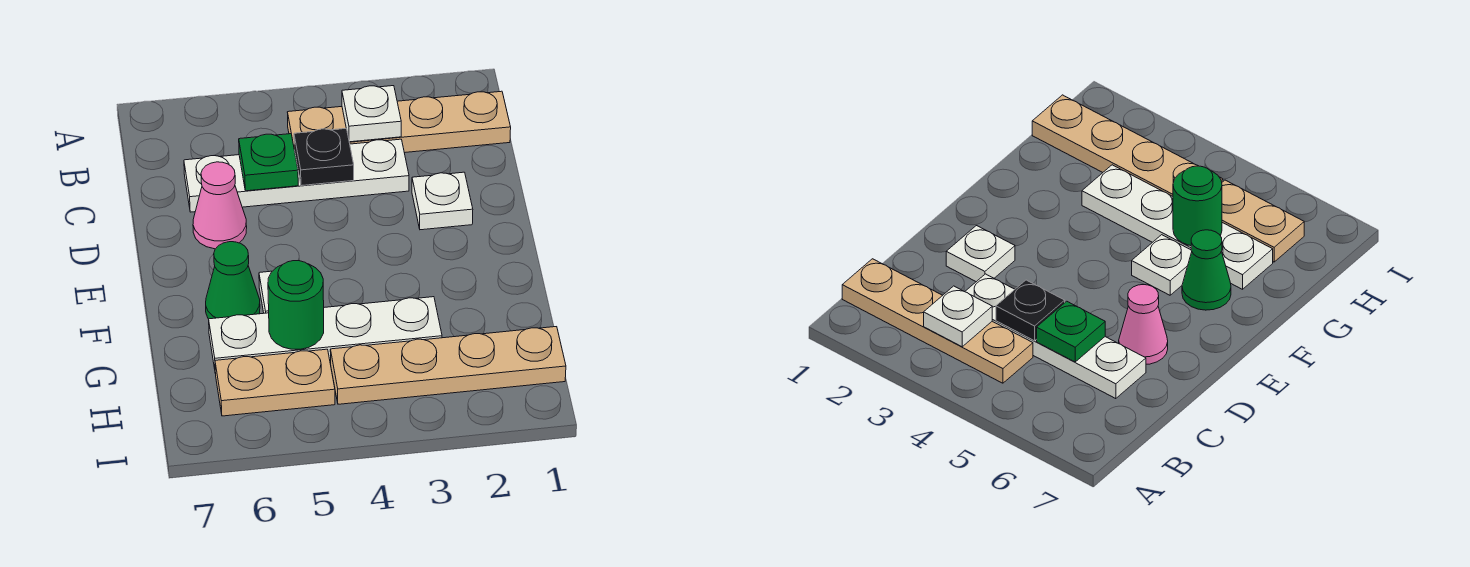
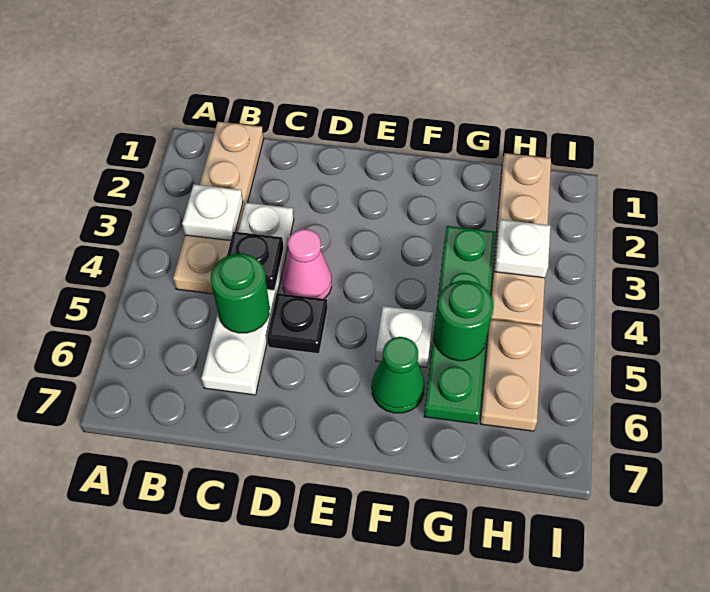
green 1x1 plate [239,134,298,191] -> green 1x1 round brick [211,254,270,333]
white 1x1 plate [412,172,473,230] -> white 1x1 plate moved to [494,220,550,278]
none -> black 1x1 plate [267,293,327,354]
pink 1x1 cone [193,162,247,249] -> pink 1x1 cone moved to [282,229,332,299]
white 1x4 plate [209,297,442,374] -> green 1x4 plate [424,226,495,424]

